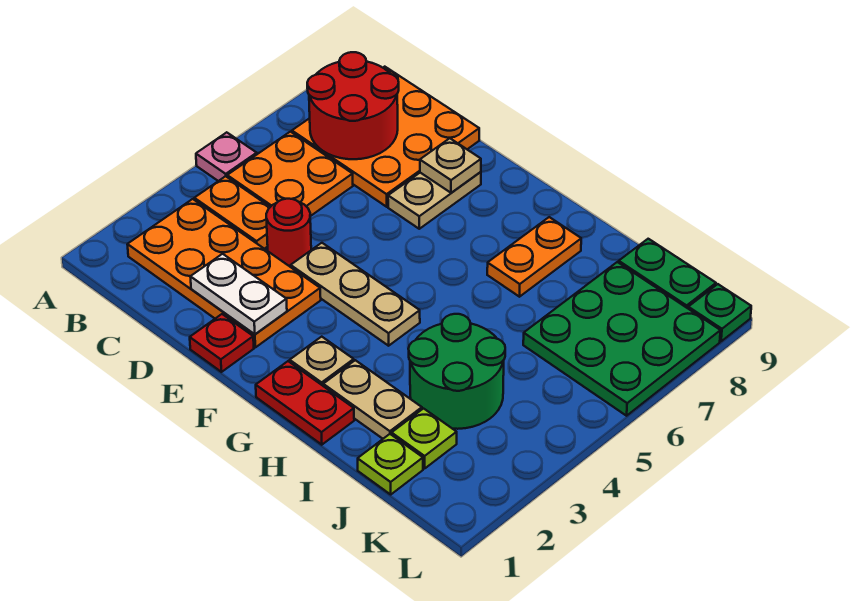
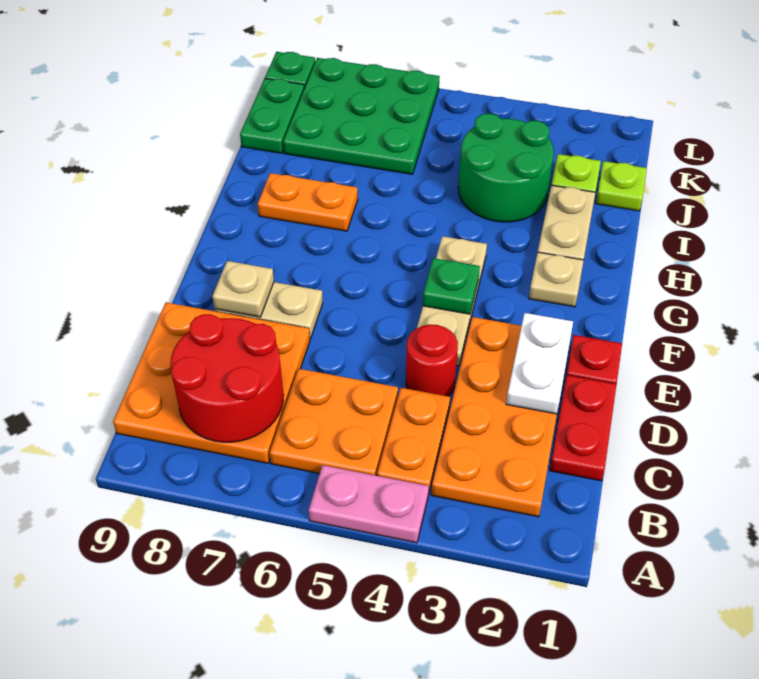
pink 1x1 plate [196,132,257,181] -> pink 1x2 plate [309,465,429,543]
none -> green 1x1 plate [423,258,480,314]
red 1x2 plate [256,361,354,445] -> red 1x2 plate moved to [550,375,617,481]

